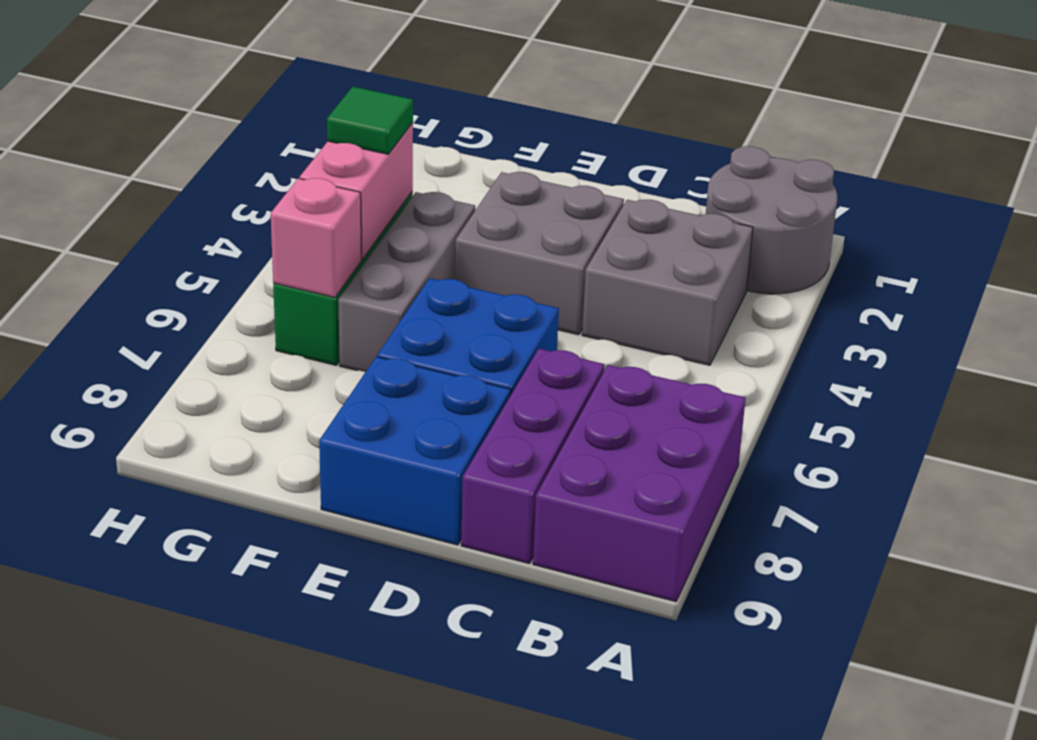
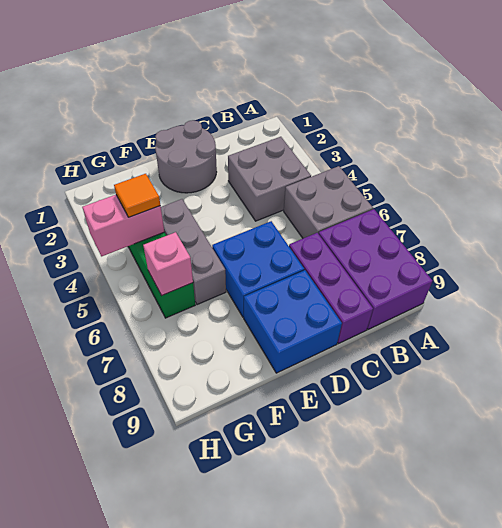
grey 2x2 round brick [706,146,837,294] -> grey 2x2 round brick moved to [155,120,217,193]
grey 2x2 brick [455,172,624,335] -> grey 2x2 brick moved to [284,166,373,238]
pink 1x2 brick [300,123,413,260] -> pink 1x2 brick turned to [82,195,164,256]
green 1x1 tile [327,87,413,154] -> orange 1x1 tile [114,174,160,217]

